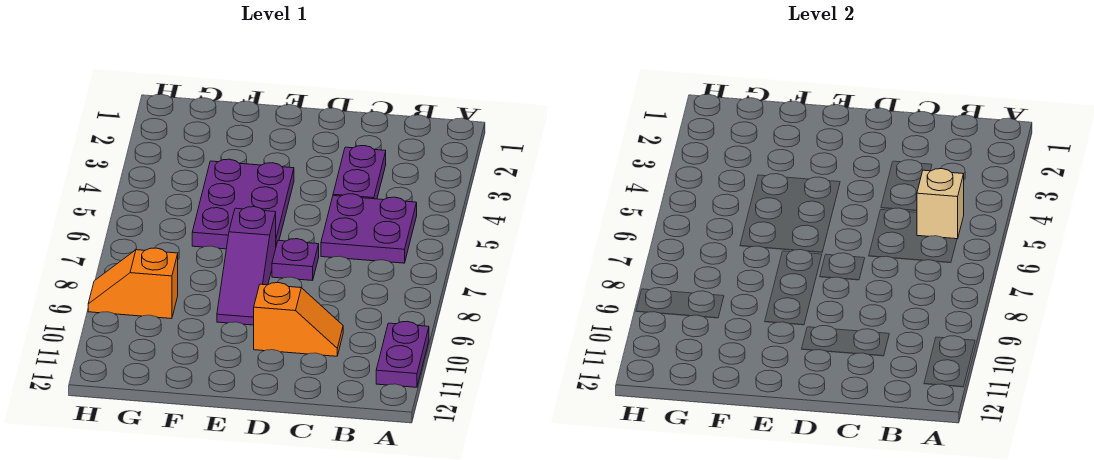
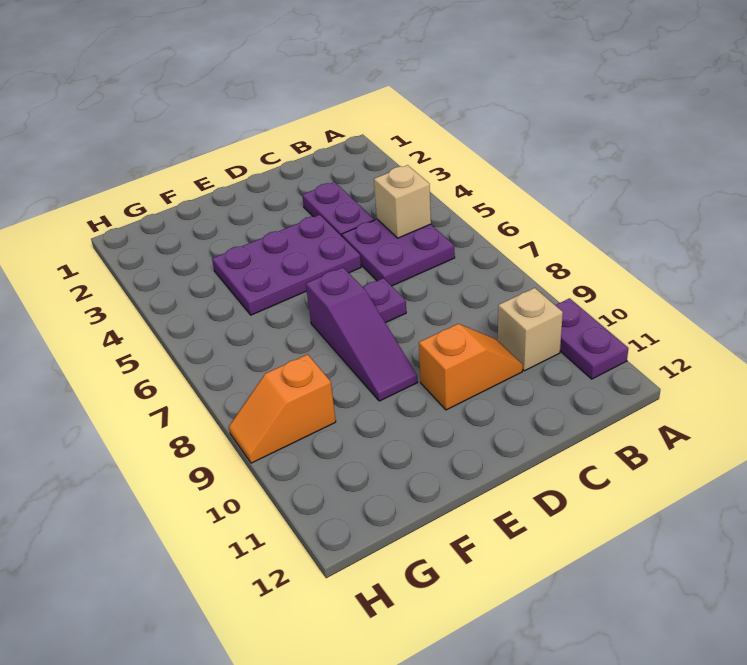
none -> tan 1x1 brick [498,288,563,371]
purple 2x3 plate [192,159,294,249] -> purple 2x3 plate turned to [212,215,361,315]

